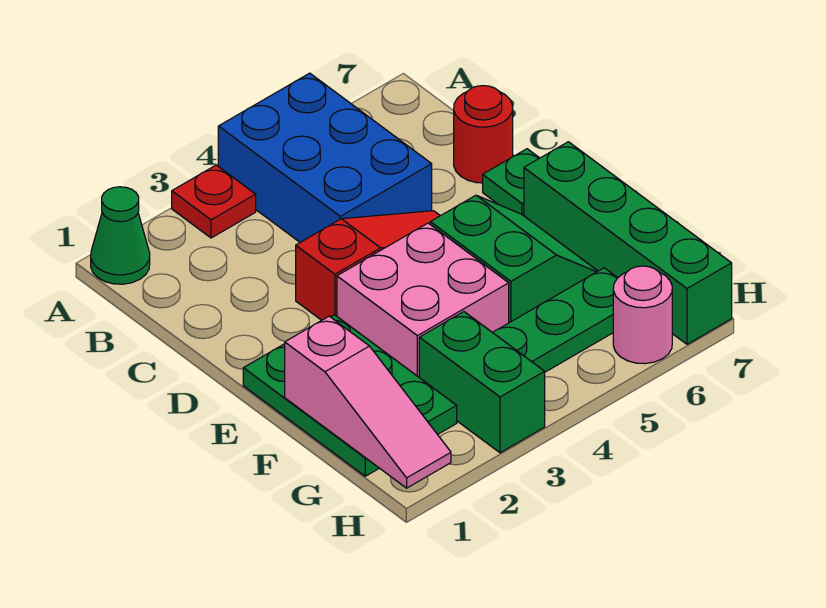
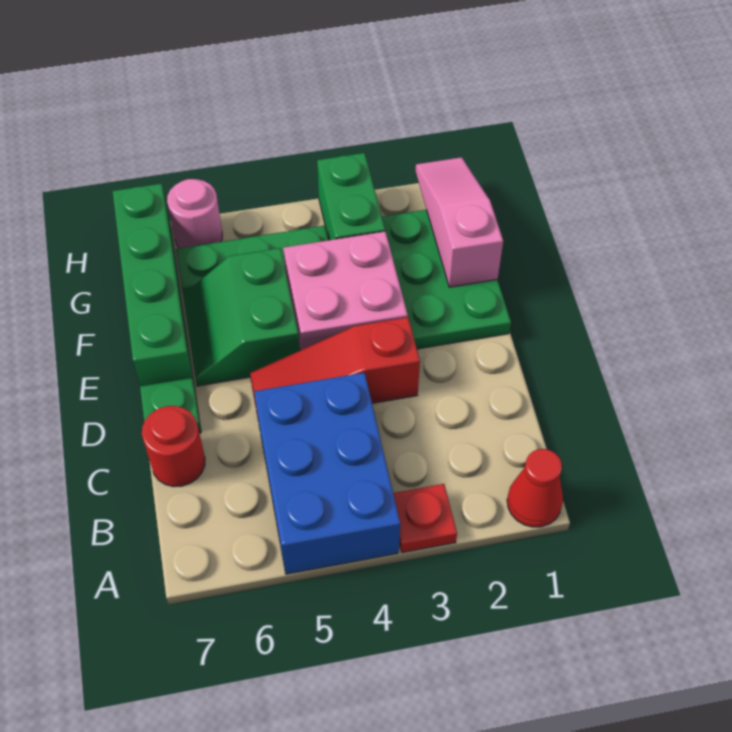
green 1x1 cone [91,187,150,284] -> red 1x1 cone [507,449,563,527]

